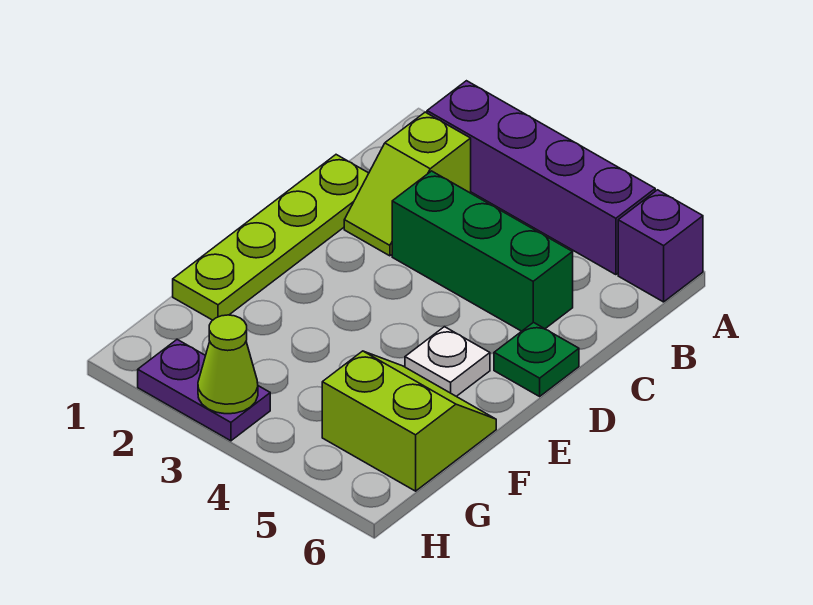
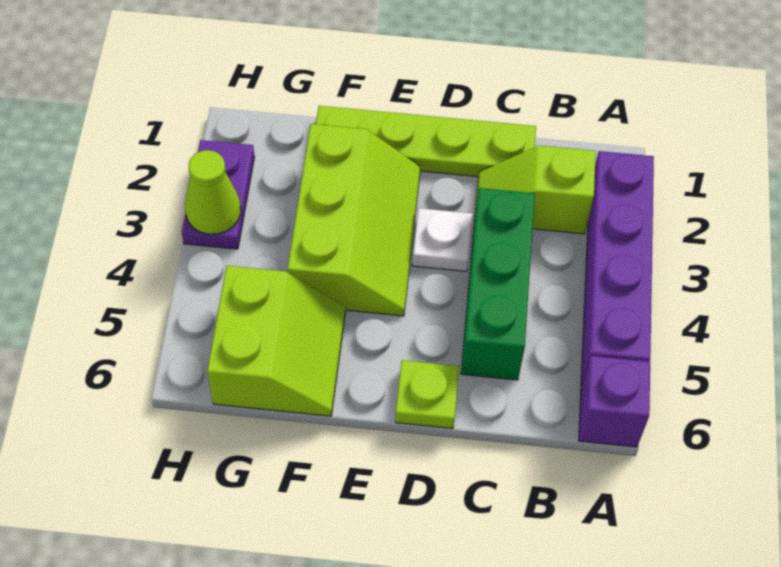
green 1x1 plate [494,322,579,396] -> lime 1x1 plate [395,360,459,428]
none -> lime 2x3 slope [287,124,420,316]
white 1x1 plate [405,327,490,396] -> white 1x1 plate moved to [412,208,473,271]

